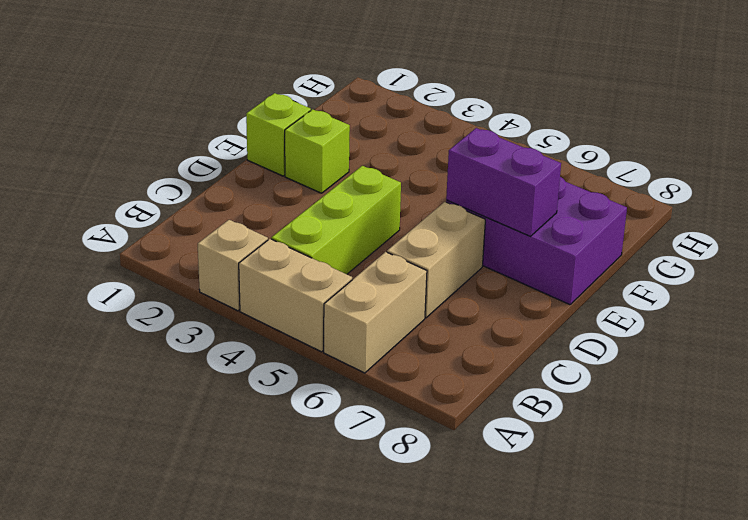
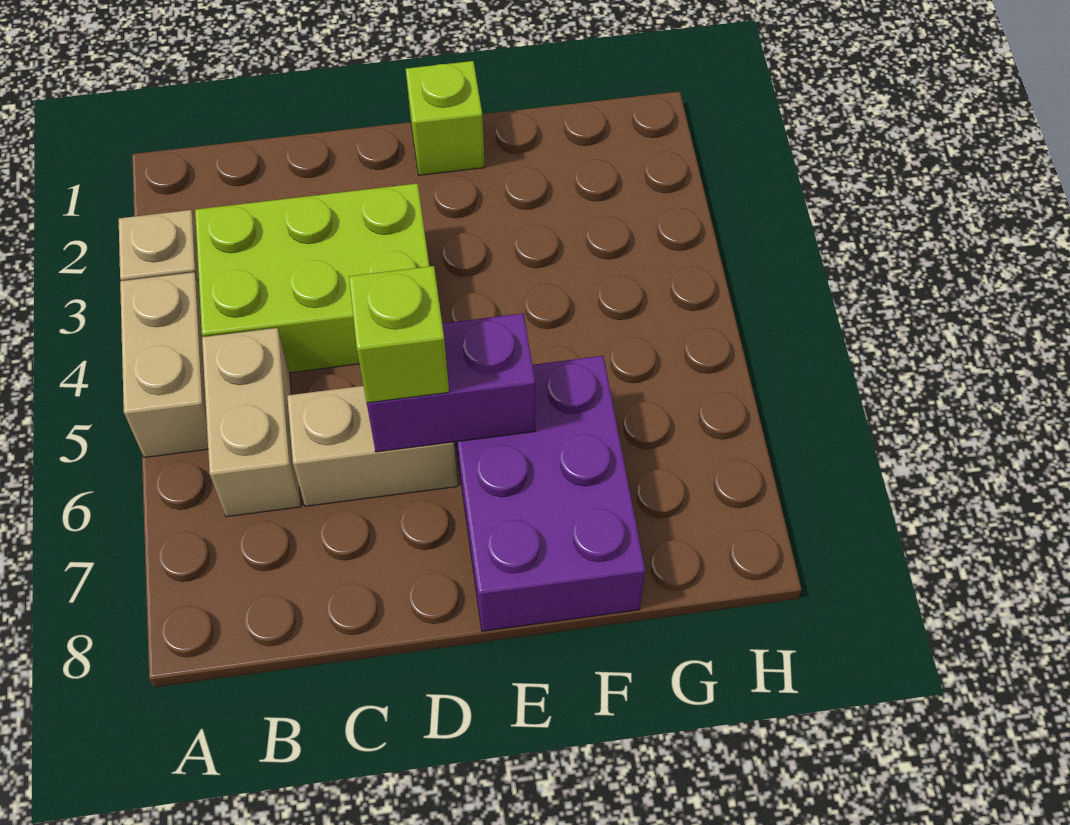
tan 1x2 brick [324,252,427,373] -> tan 1x2 brick turned to [202,328,301,517]
lime 1x3 brick [271,166,401,274] -> lime 2x3 brick [195,183,429,373]
lime 1x1 brick [285,109,350,193] -> lime 1x1 brick moved to [349,266,449,403]
purple 1x2 brick [446,128,561,236] -> purple 1x2 brick turned to [367,314,535,452]

